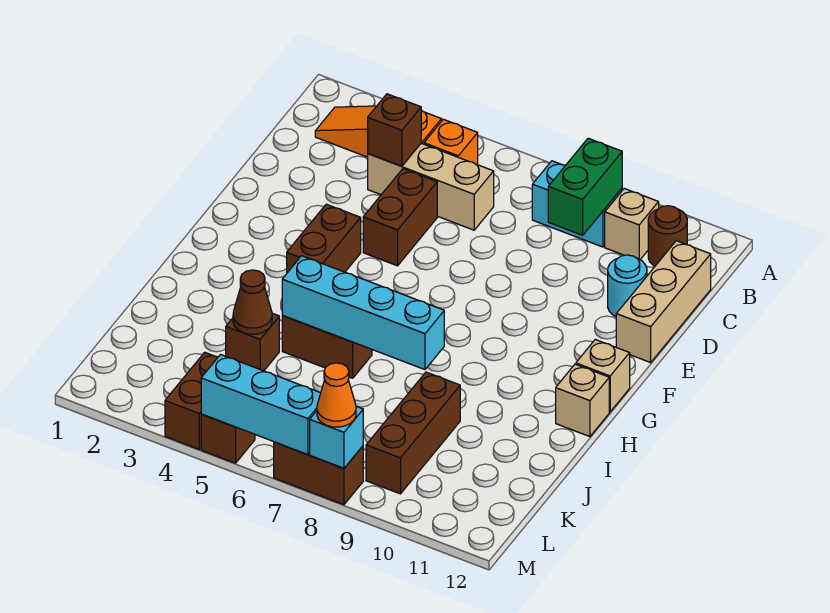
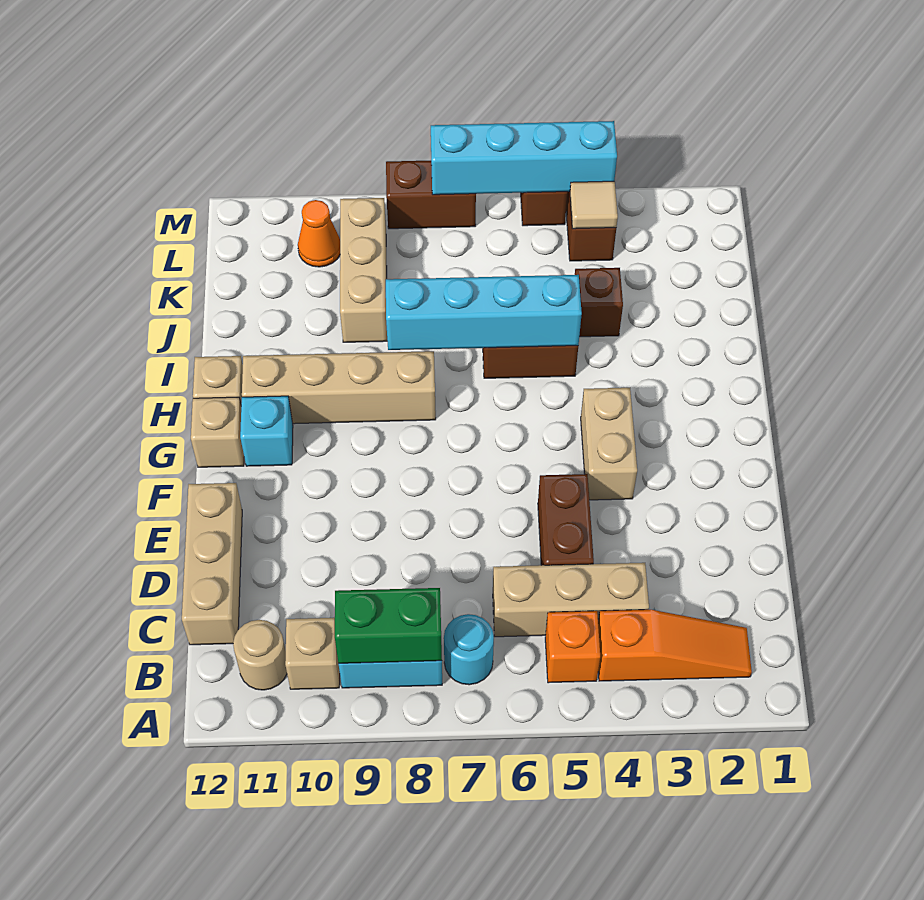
green 1x2 brick [548,138,622,235] -> green 1x2 brick turned to [335,588,442,663]
brown 1x1 round brick [648,206,687,266] -> tan 1x1 round brick [233,620,287,690]
brown 1x1 brick [368,94,421,166] -> none
cyan 1x1 round brick [608,255,647,316] -> cyan 1x1 round brick moved to [444,614,494,685]
brown 1x2 brick [287,204,361,273] -> tan 1x2 brick [581,388,637,500]
none -> tan 1x4 brick [242,351,436,424]
brown 1x1 cone [233,270,272,334] -> none
brown 1x3 brick [366,372,460,494] -> tan 1x3 brick [340,198,387,342]
none -> tan 1x1 tile [570,181,618,229]
cyan 1x3 brick [201,355,321,455] -> cyan 1x4 brick [431,121,617,195]
cyan 1x1 brick [310,406,363,468] -> cyan 1x1 brick moved to [240,396,293,466]
orange 1x1 cone [317,363,356,427] -> orange 1x1 cone moved to [298,200,340,267]

